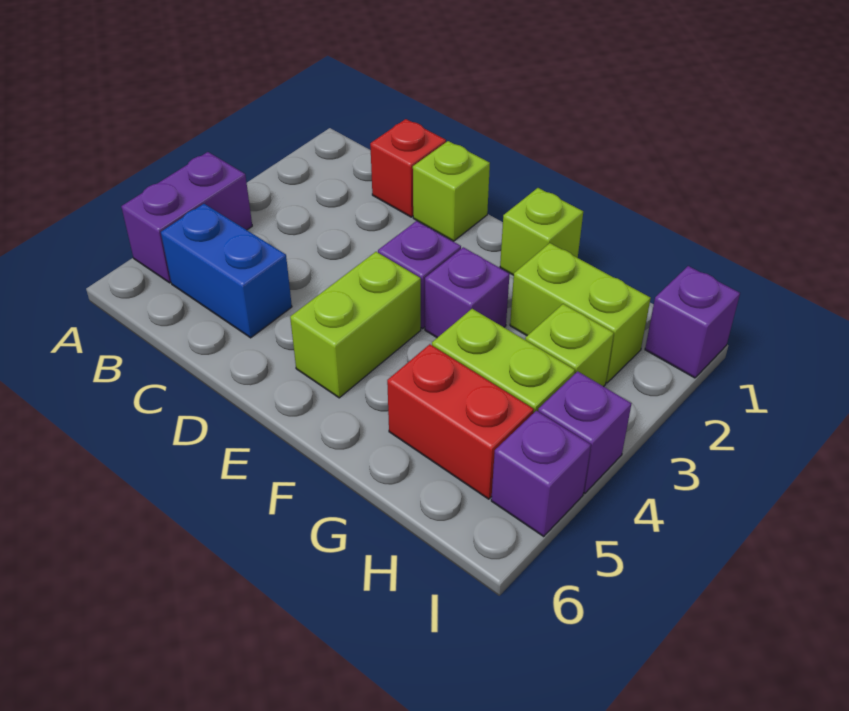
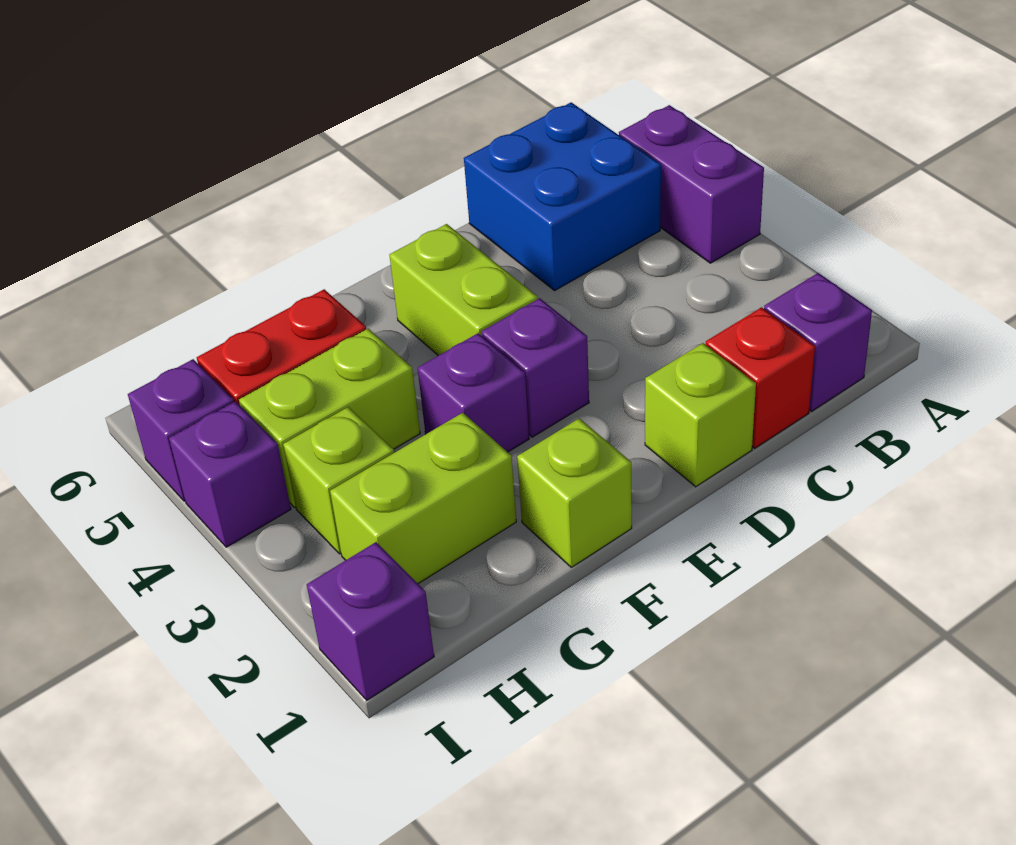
none -> purple 1x1 brick [764,273,872,411]
blue 1x2 brick [161,204,292,338] -> blue 2x2 brick [464,102,661,291]

